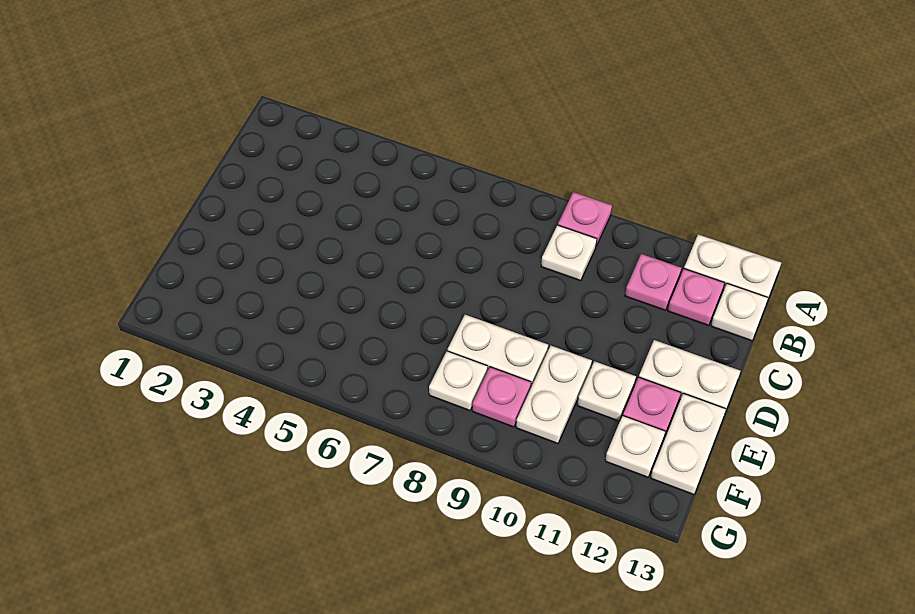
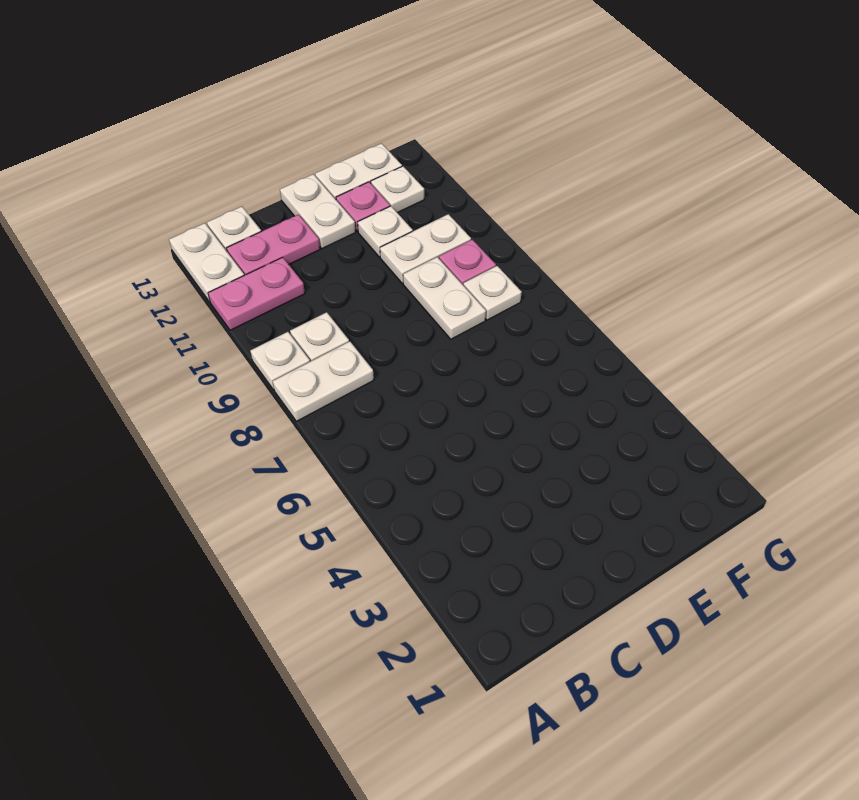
none -> white 1x2 plate [273,341,374,421]
pink 1x1 plate [558,192,612,246] -> white 1x1 plate [250,332,310,390]
pink 1x1 plate [625,254,681,310] -> pink 1x2 plate [208,257,305,330]
pink 1x1 plate [668,269,724,326] -> pink 1x2 plate [227,215,320,275]

